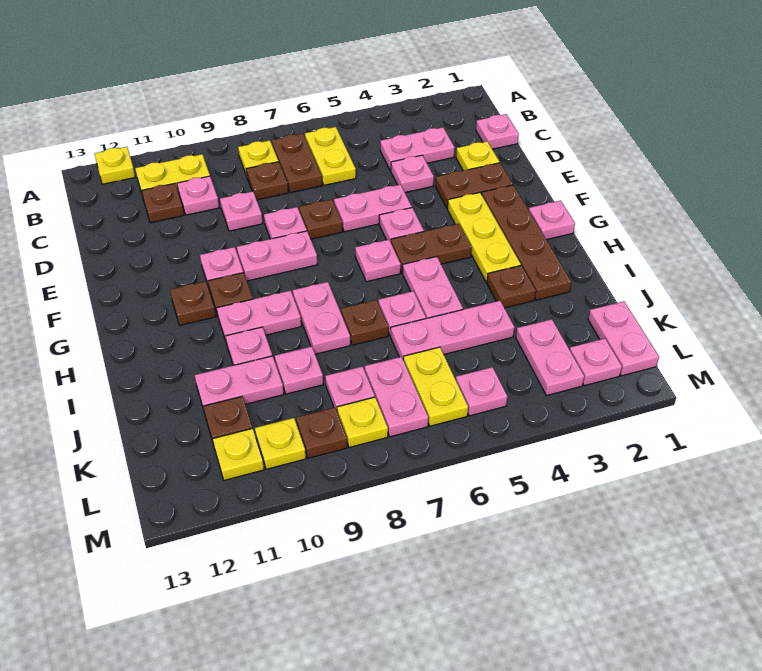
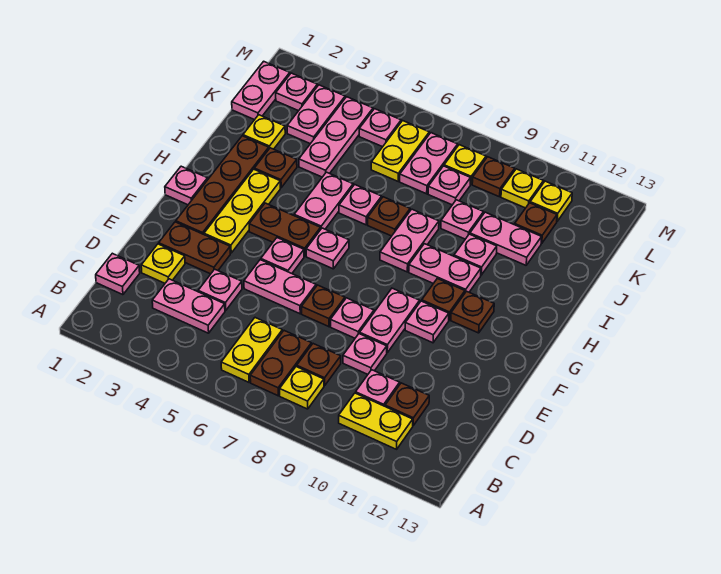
yellow 1x1 plate [95,147,135,184] -> yellow 1x1 plate moved to [243,115,285,149]
pink 1x2 plate [237,231,318,281] -> pink 1x2 plate turned to [360,288,420,352]
pink 1x3 plate [391,301,514,358] -> pink 1x3 plate turned to [299,97,373,177]

